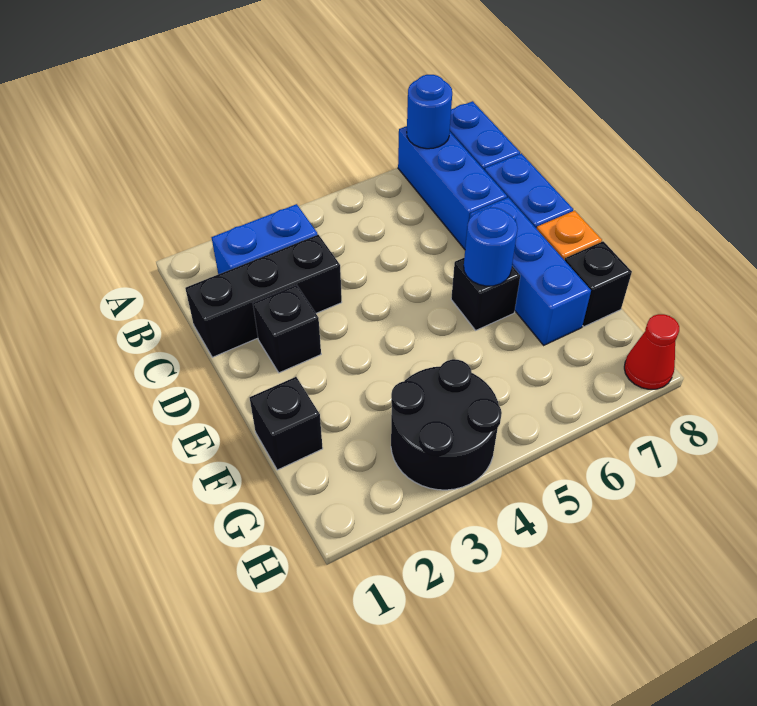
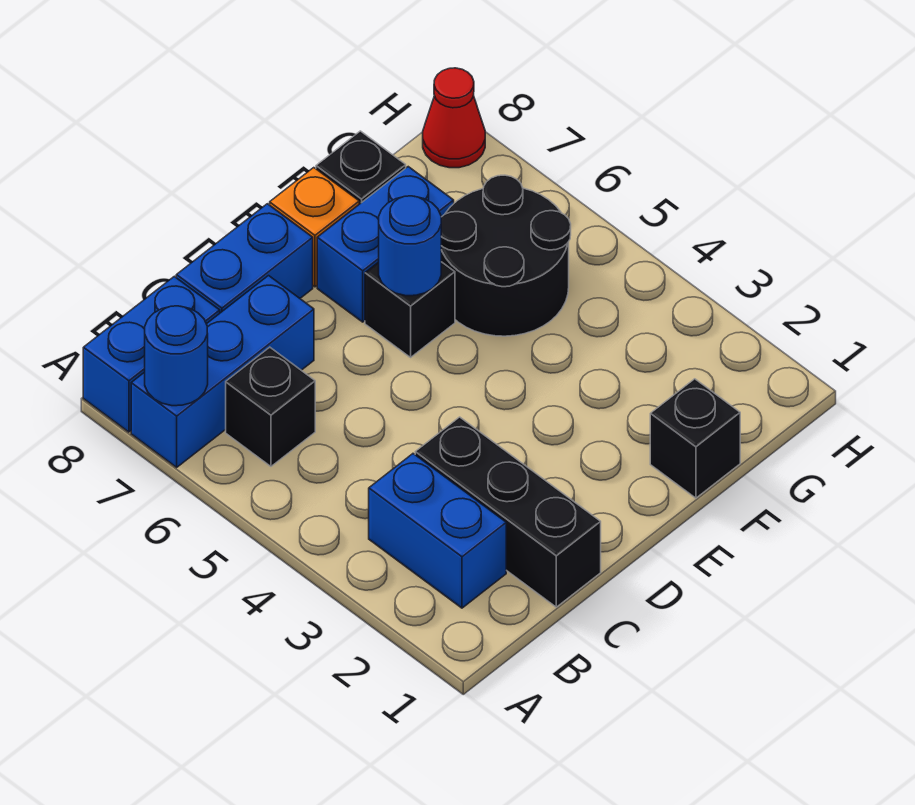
black 1x1 brick [253,285,321,373] -> black 1x1 brick moved to [226,347,315,466]
blue 1x3 brick [470,197,591,345] -> blue 1x2 brick [317,167,454,322]
black 2x2 round brick [391,359,502,490] -> black 2x2 round brick moved to [441,175,571,336]

